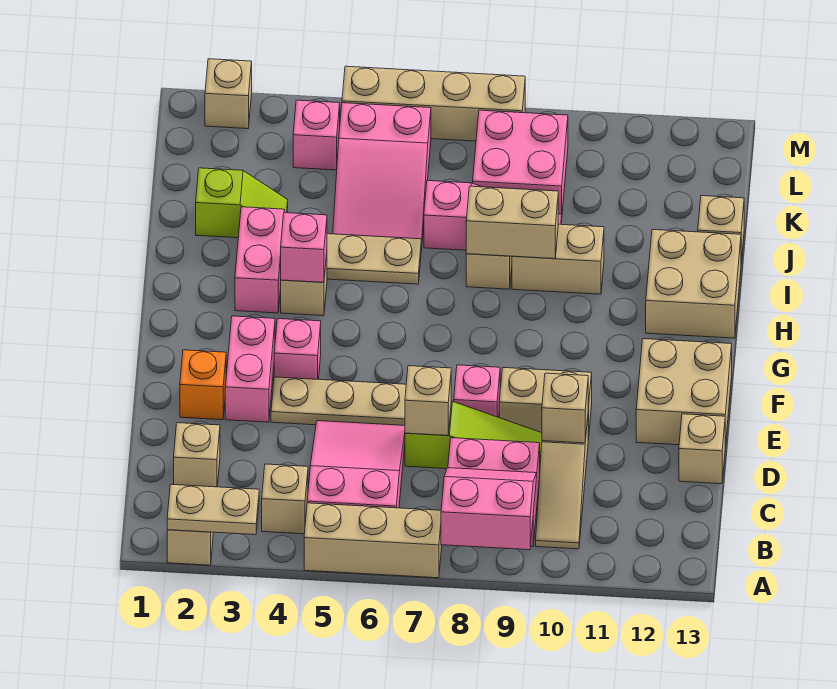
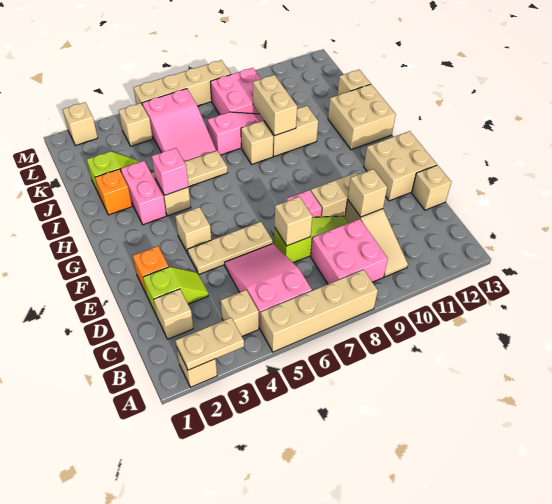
tan 1x3 brick [304,503,442,578] -> tan 1x4 brick [260,270,378,352]
pink 2x2 slope [441,468,536,550] -> none
none -> lime 1x2 slope [143,267,208,316]
pink 1x2 brick [225,316,275,422] -> none
pink 1x1 brick [274,319,321,379] -> tan 1x1 brick [175,207,211,253]
none -> orange 1x1 brick [95,169,132,215]
tan 1x2 brick [466,186,558,259] -> tan 1x2 brick turned to [253,75,297,136]
pink 1x1 brick [293,100,340,170] -> tan 1x1 brick [119,103,153,146]

